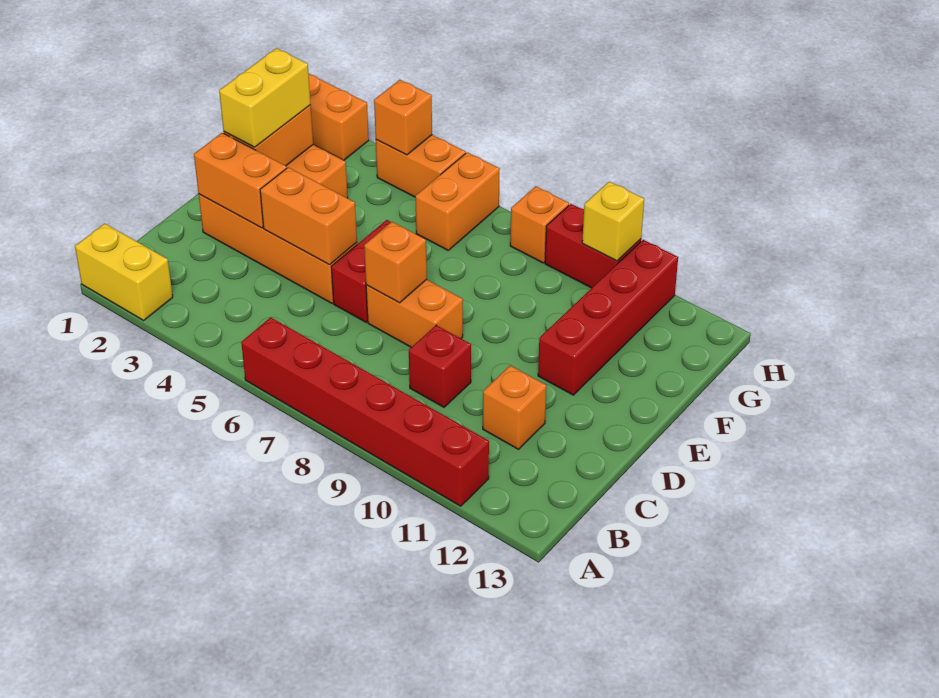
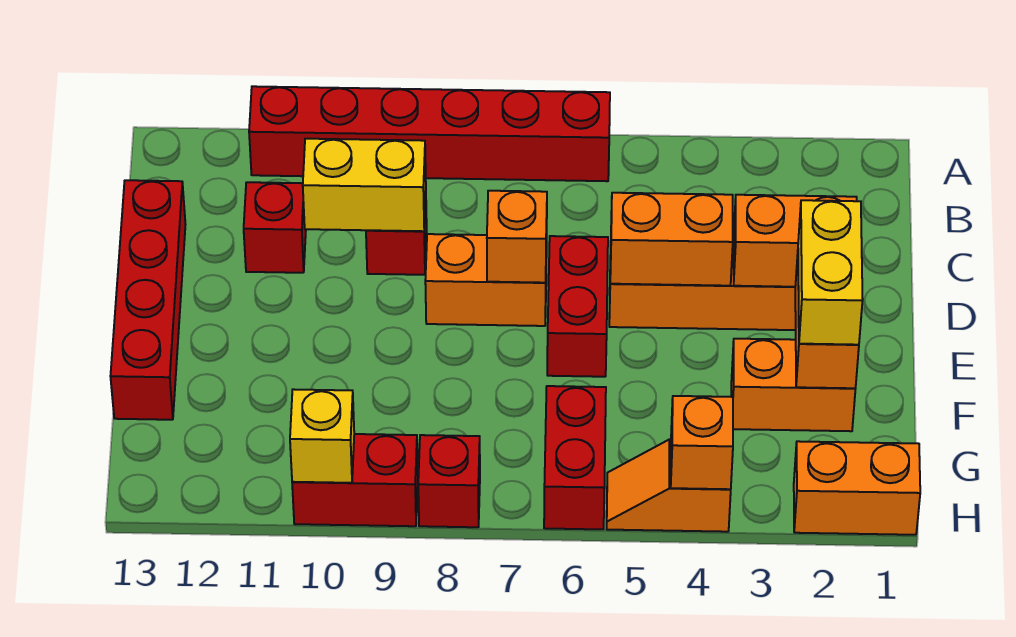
yellow 1x2 brick [75,224,173,320] -> yellow 1x2 brick moved to [303,139,426,231]
orange 1x1 brick [483,366,546,449] -> red 1x1 brick [244,182,306,273]
red 1x4 brick [538,240,678,395] -> red 1x4 brick moved to [111,180,185,420]
orange 1x2 brick [415,152,499,250] -> red 1x2 brick [544,386,606,529]
orange 1x2 brick [376,135,466,197] -> orange 1x2 slope [607,439,731,532]
orange 1x1 brick [510,186,569,263] -> red 1x1 brick [418,435,480,527]

